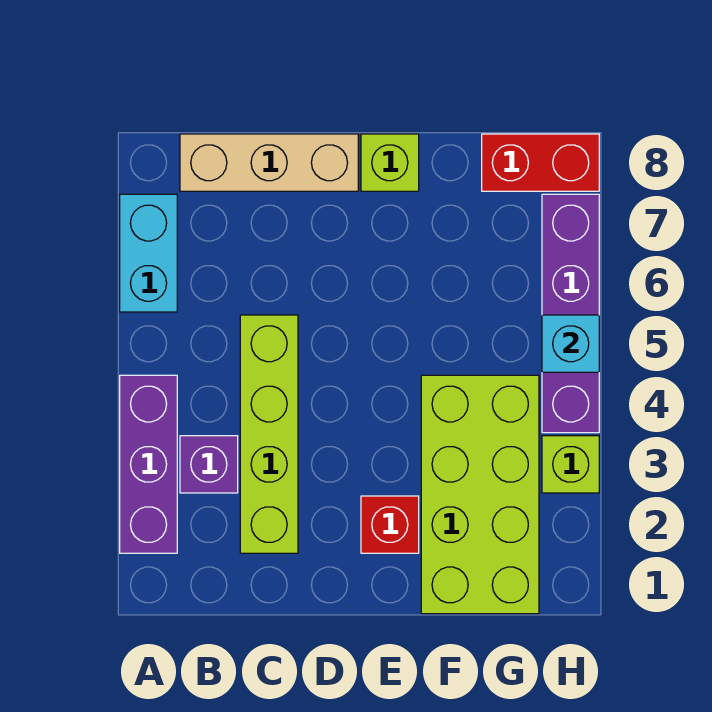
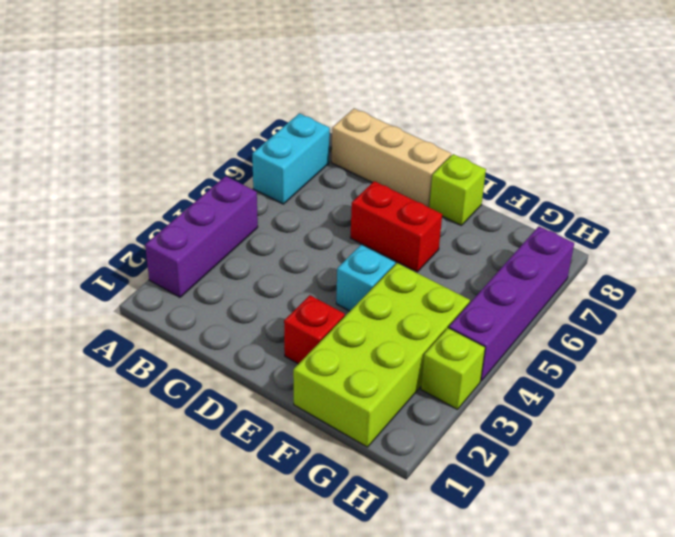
purple 1x1 brick [180,436,238,493] -> none
lime 1x4 brick [240,315,298,553] -> none
red 1x2 brick [482,134,599,191] -> red 1x2 brick moved to [350,181,442,272]
cyan 1x1 brick [542,315,599,372] -> cyan 1x1 brick moved to [336,245,395,311]

